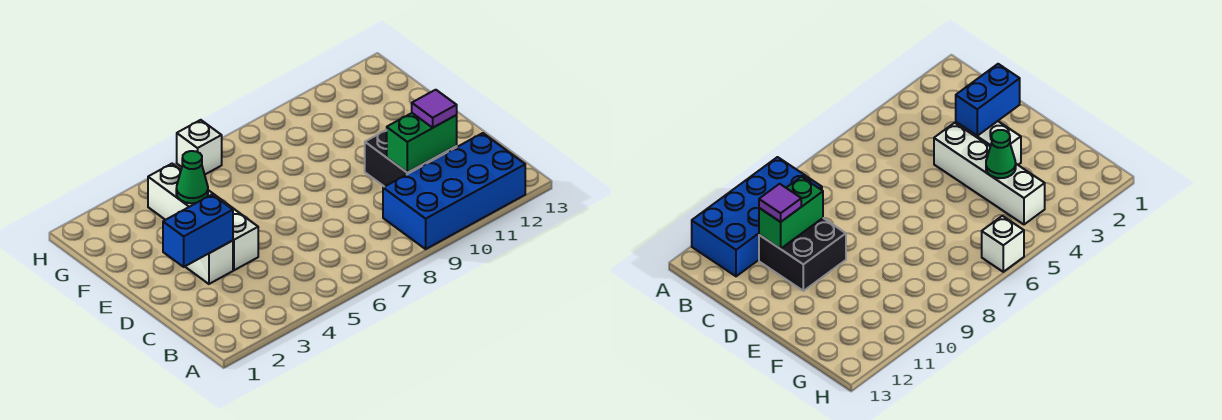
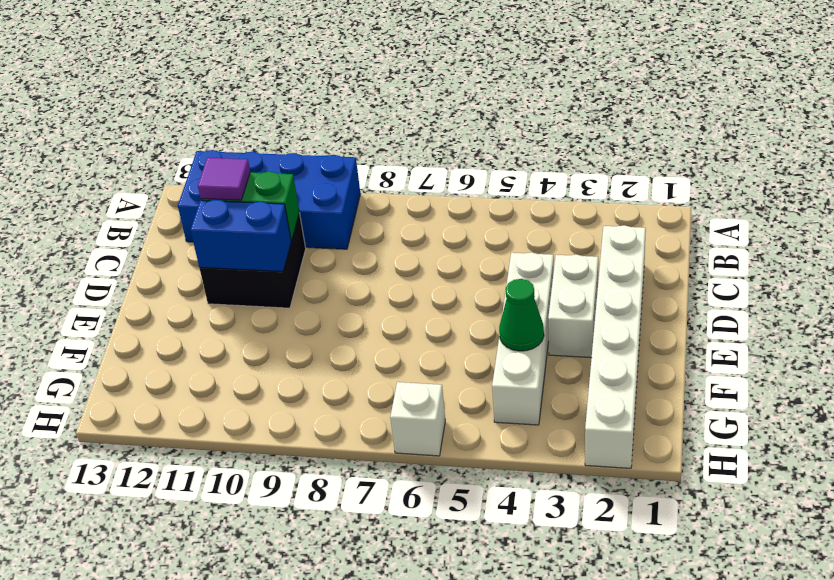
none -> white 1x6 brick [585,225,646,468]
blue 1x2 brick [163,195,233,267] -> blue 1x2 brick moved to [191,200,291,272]

